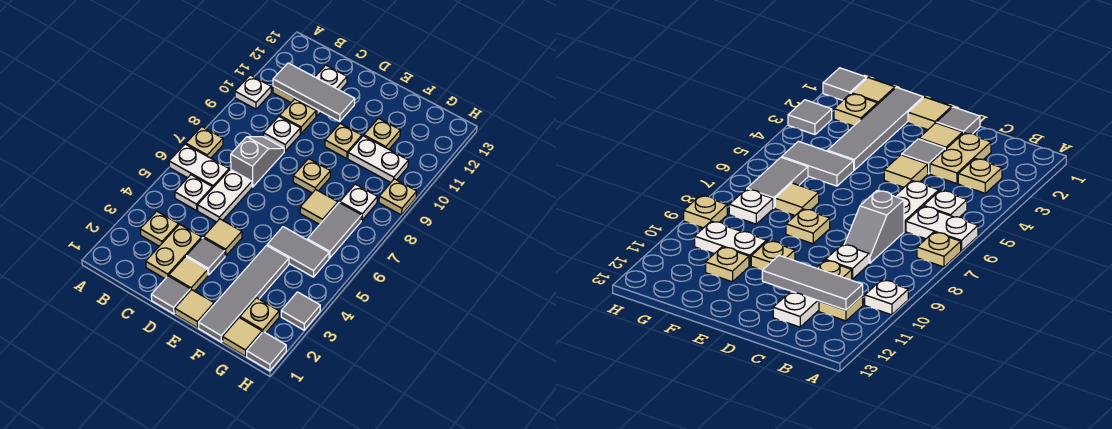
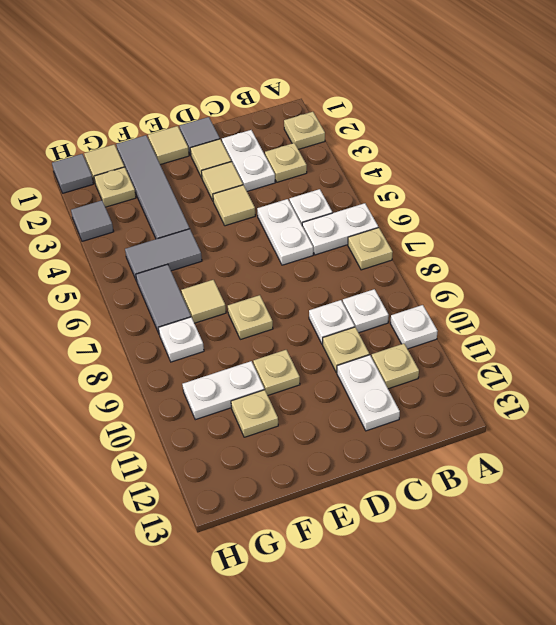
none -> white 1x1 plate [343,289,389,333]
grey 1x3 tile [273,63,355,121] -> none
tan 1x2 plate [146,224,202,279] -> white 1x2 plate [222,130,275,191]
grey 1x2 slope [231,137,284,187] -> none
grey 1x1 tile [186,238,225,275] -> tan 1x1 tile [201,162,243,201]
tan 1x1 plate [379,179,417,215] -> tan 1x1 plate moved to [284,112,325,149]

